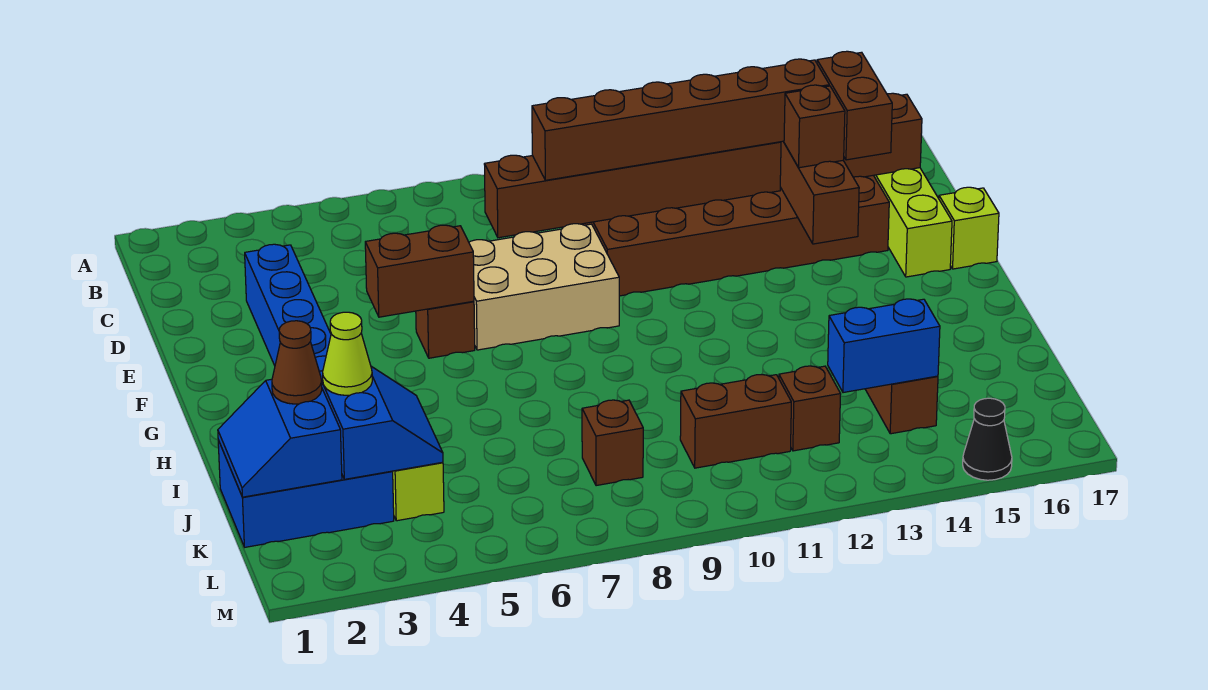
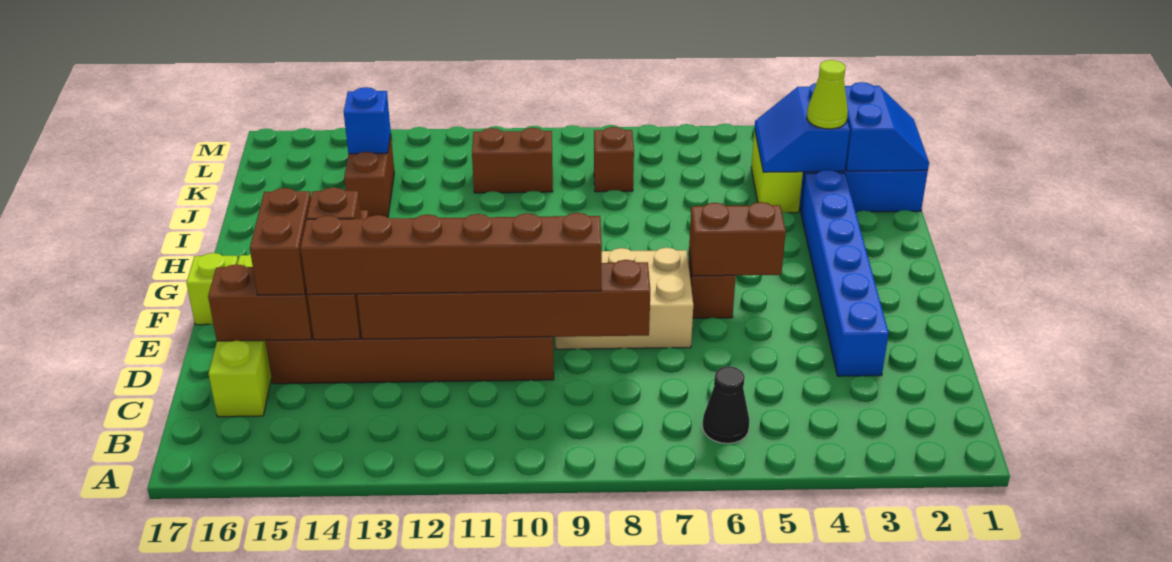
brown 1x1 cone [272,321,322,404] -> none
brown 1x1 brick [779,366,841,451] -> none
blue 1x2 brick [828,299,940,393] -> blue 1x1 brick [344,87,391,154]
black 1x1 cone [963,398,1012,480] -> black 1x1 cone moved to [703,366,749,444]

